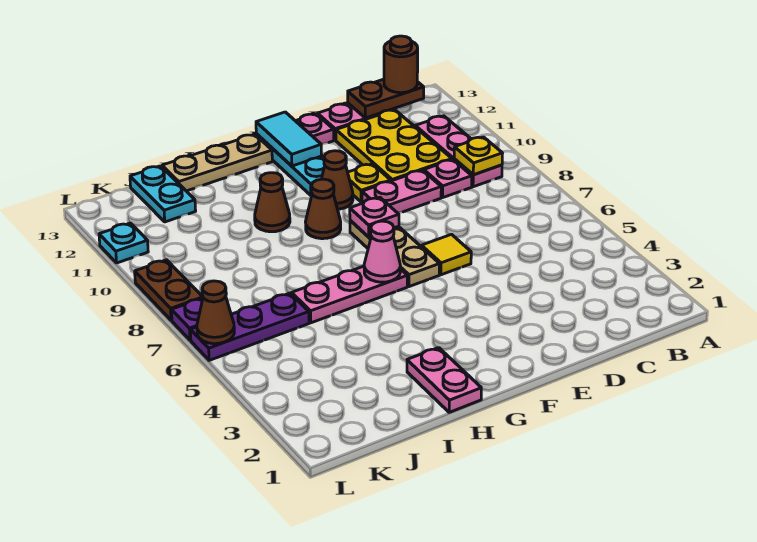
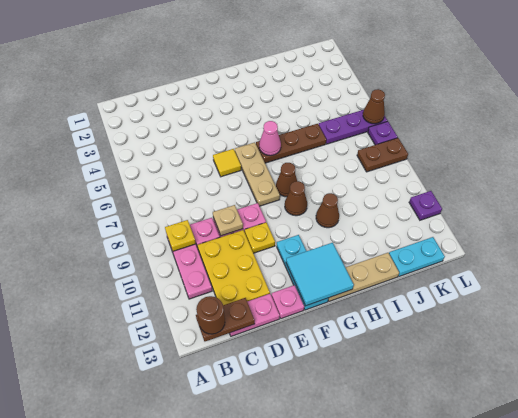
none -> tan 1x1 plate [213,205,243,236]
pink 1x1 plate [350,197,399,237] -> none
brown 1x1 cone [322,151,353,209] -> brown 1x1 cone moved to [276,163,297,197]
cyan 1x2 tile [256,112,322,166] -> cyan 2x2 tile [286,243,354,306]
pink 1x3 plate [292,266,407,323] -> brown 1x3 plate [256,124,326,163]
pink 1x2 plate [407,348,481,412] -> none
cyan 1x2 plate [130,166,196,222] -> cyan 1x2 plate turned to [389,237,445,277]
brown 1x2 plate [135,260,203,320] -> brown 1x2 plate turned to [357,138,408,172]
cyan 1x1 plate [99,223,148,263] -> purple 1x1 plate [409,191,442,220]

